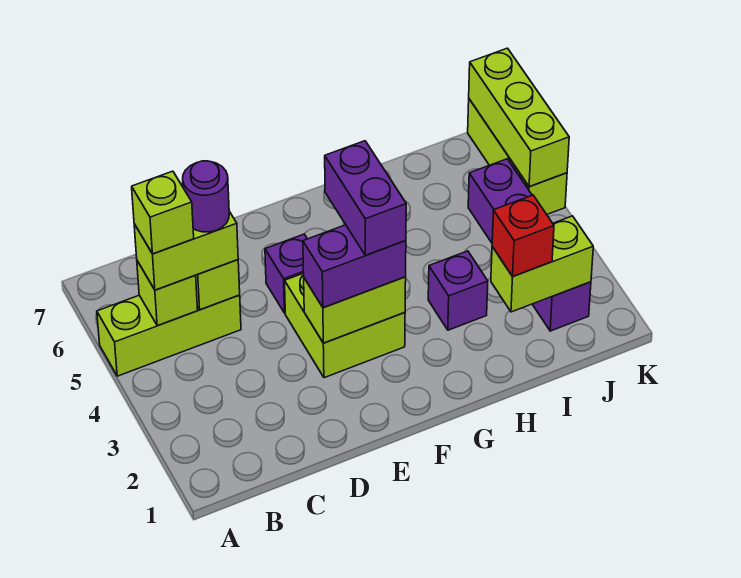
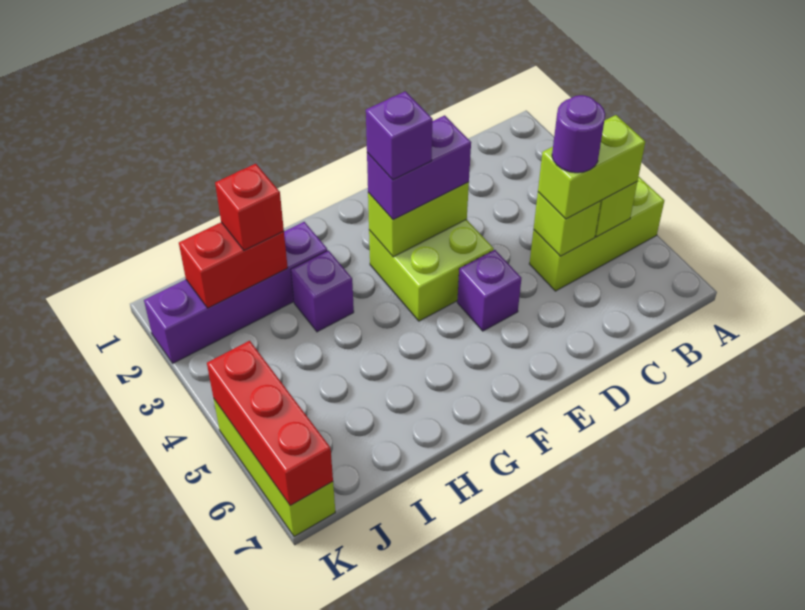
lime 1x1 brick [132,171,194,254] -> none
purple 1x2 brick [325,141,406,255] -> purple 1x1 brick [366,91,433,180]
lime 1x2 brick [491,216,593,312] -> red 1x2 brick [179,222,288,308]
purple 1x4 brick [468,159,591,331] -> purple 1x4 brick turned to [144,222,327,363]
lime 1x3 brick [469,48,569,187] -> red 1x3 brick [207,341,333,506]

